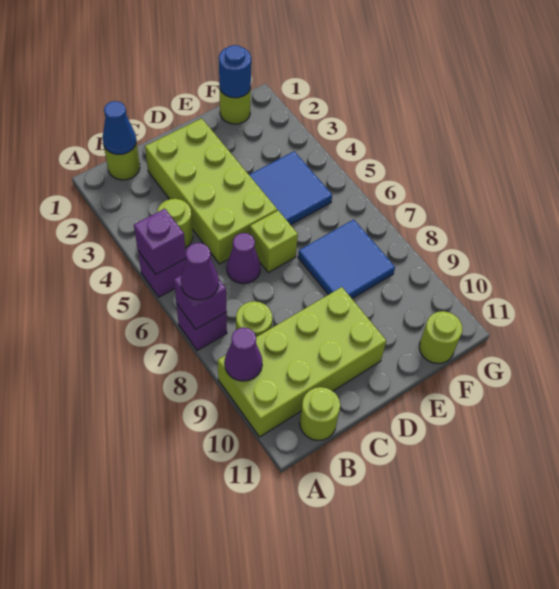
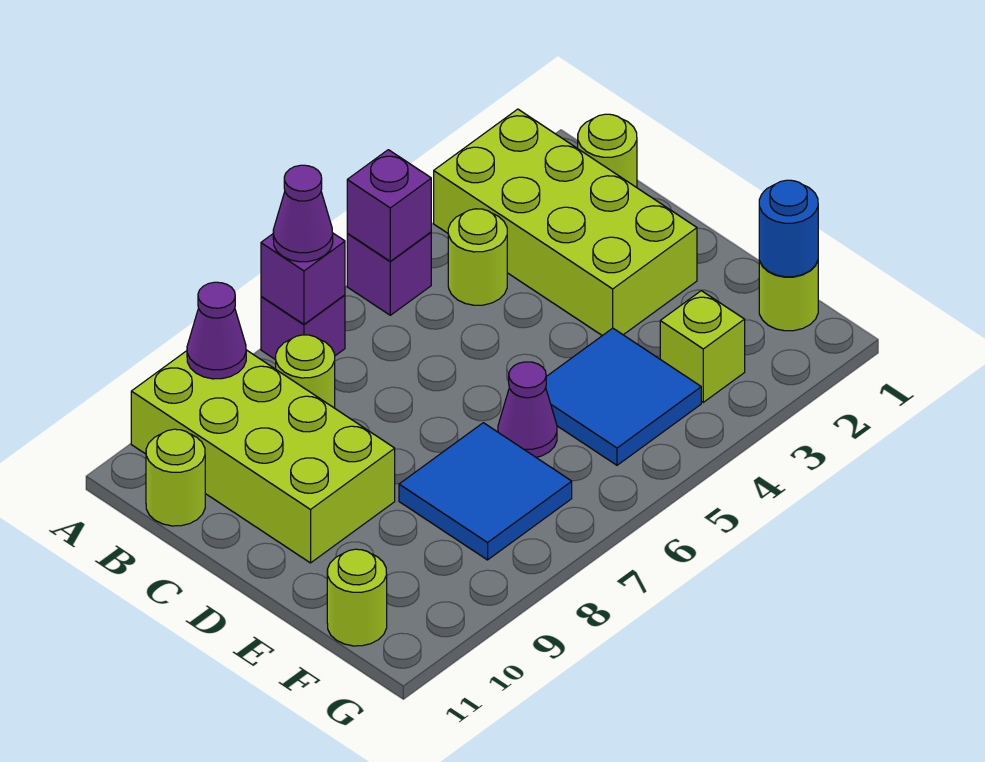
blue 1x1 cone [103,101,136,155] -> none
lime 2x4 brick [145,118,277,264] -> lime 2x4 brick turned to [434,109,697,336]
purple 1x1 cone [227,233,260,284] -> purple 1x1 cone moved to [498,362,557,457]
lime 1x1 brick [250,211,298,272] -> lime 1x1 brick moved to [660,291,745,402]

